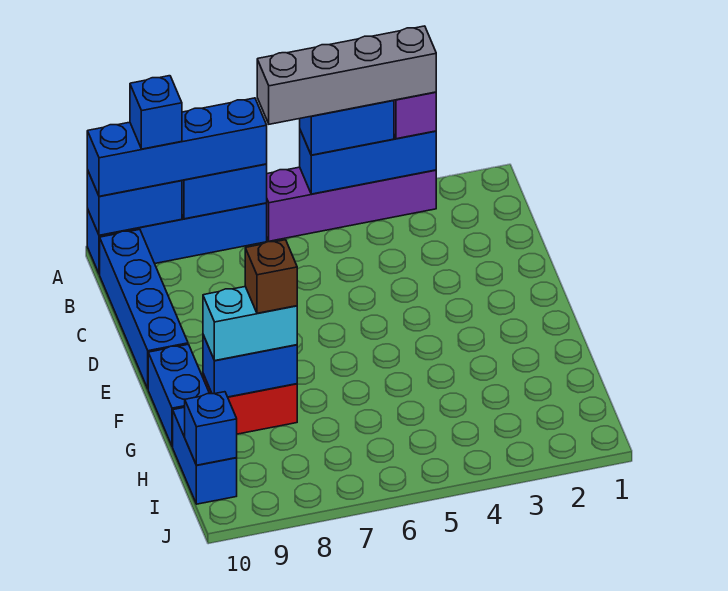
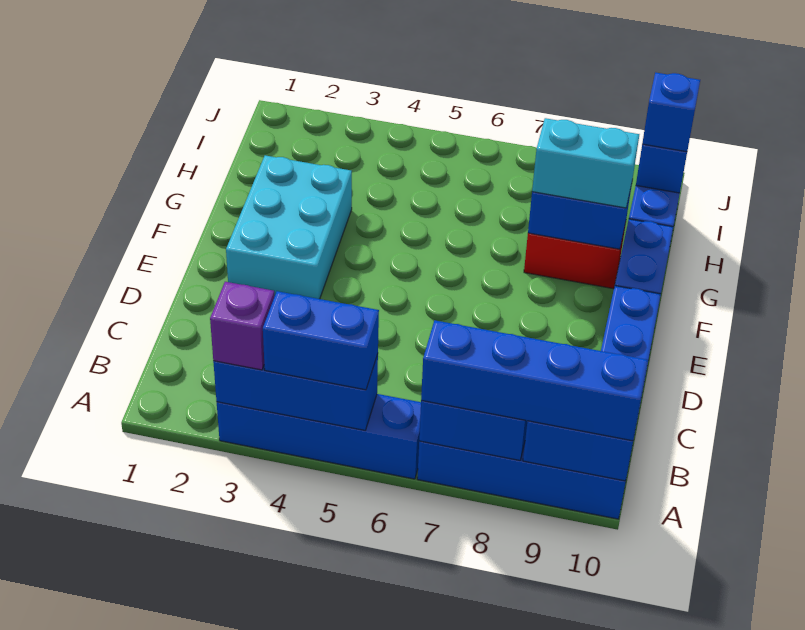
purple 1x4 brick [267,167,436,241] -> blue 1x4 brick [217,394,421,479]
grey 1x4 brick [257,26,436,124] -> none
blue 1x1 brick [130,76,182,149] -> blue 1x1 brick moved to [642,72,700,152]
none -> cyan 2x3 brick [226,155,352,299]
brown 1x1 brick [245,240,297,313] -> none

